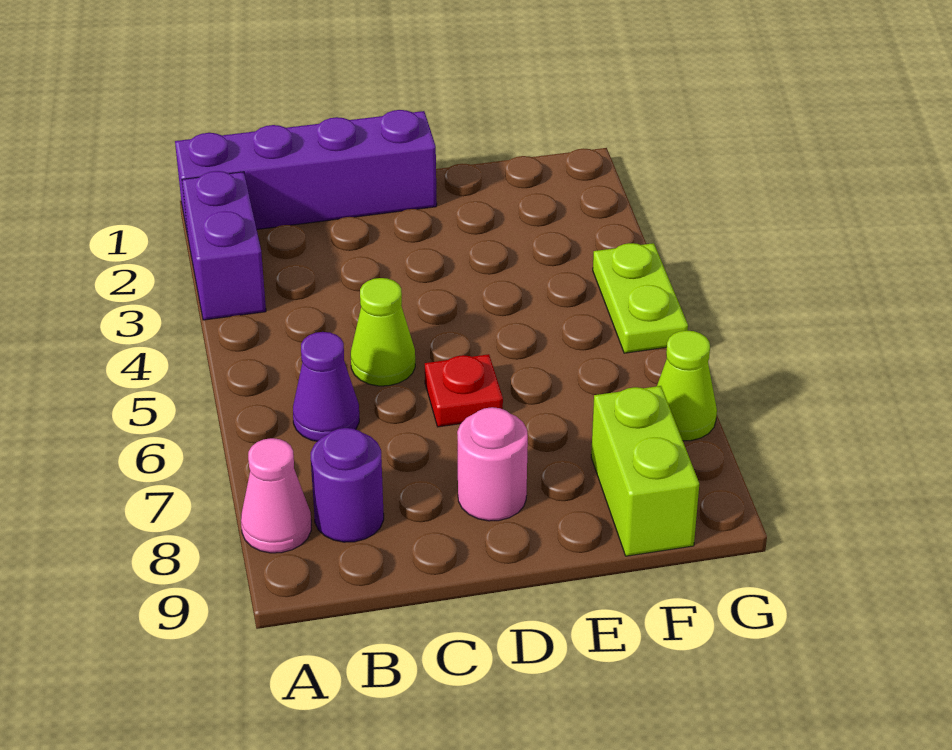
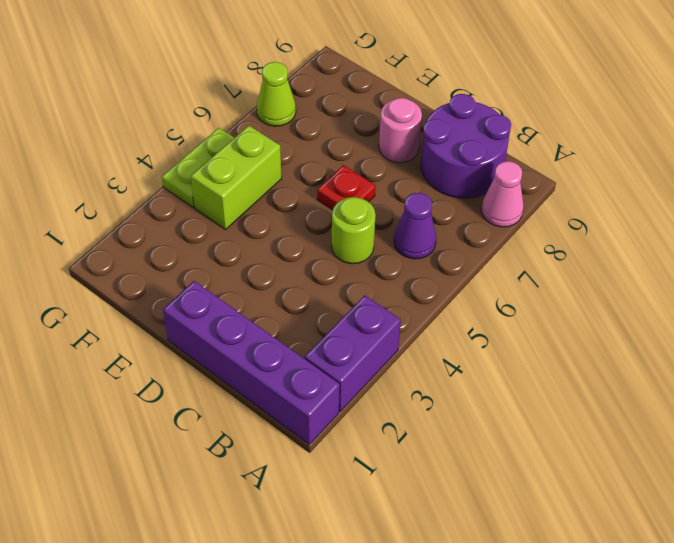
purple 1x1 round brick [311,428,384,542] -> purple 2x2 round brick [421,94,511,198]
lime 1x1 cone [351,278,415,386] -> lime 1x1 round brick [332,197,375,264]
lime 1x2 brick [591,386,699,556] -> lime 1x2 brick moved to [191,126,282,230]

